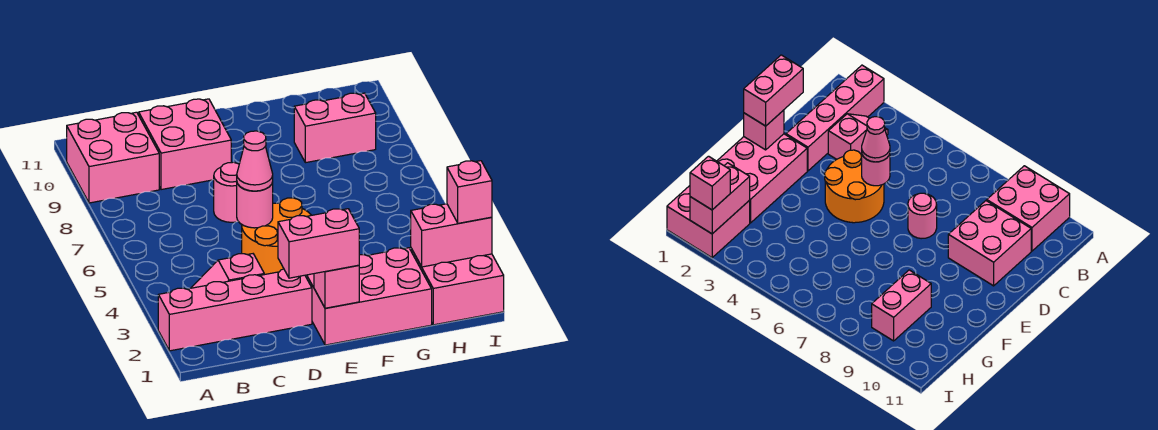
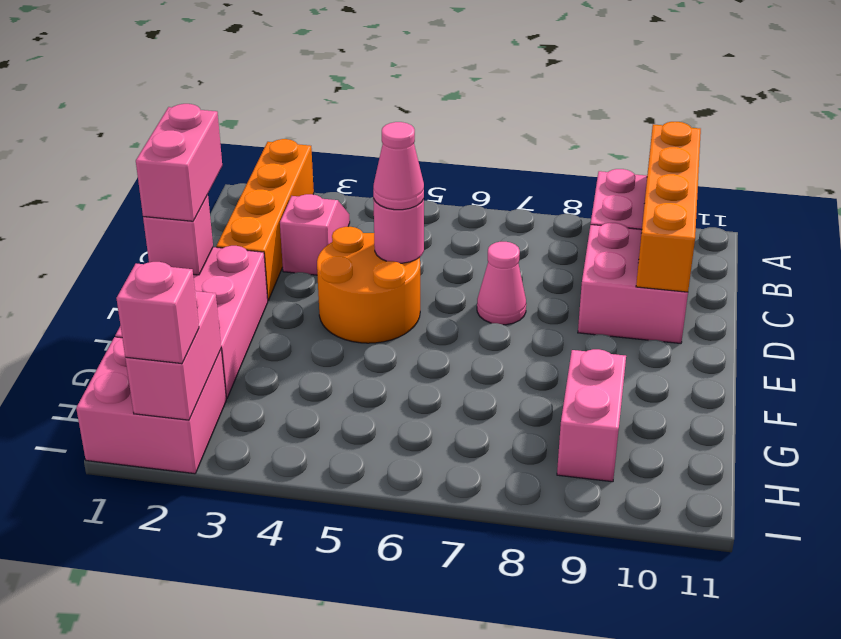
pink 1x4 brick [158,269,312,351] -> orange 1x4 brick [216,139,314,300]
none -> orange 1x4 brick [636,122,701,292]
pink 1x1 round brick [214,162,239,222] -> pink 1x1 cone [477,242,526,325]

